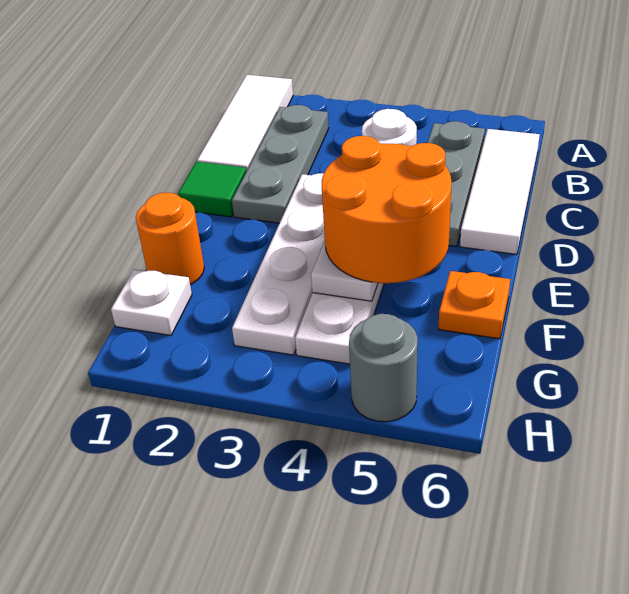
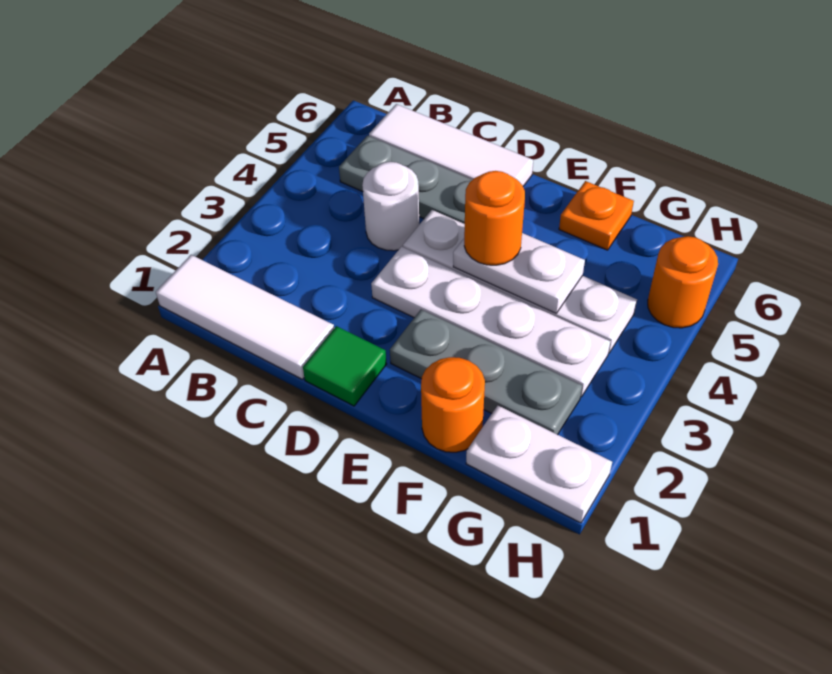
grey 1x3 plate [232,105,329,223] -> grey 1x3 plate moved to [390,310,582,435]
orange 2x2 round brick [322,136,452,283] -> orange 1x1 round brick [464,171,525,265]
white 1x1 plate [111,269,192,335] -> white 1x2 plate [466,406,612,523]
grey 1x1 round brick [349,314,418,422] -> orange 1x1 round brick [648,236,718,328]

